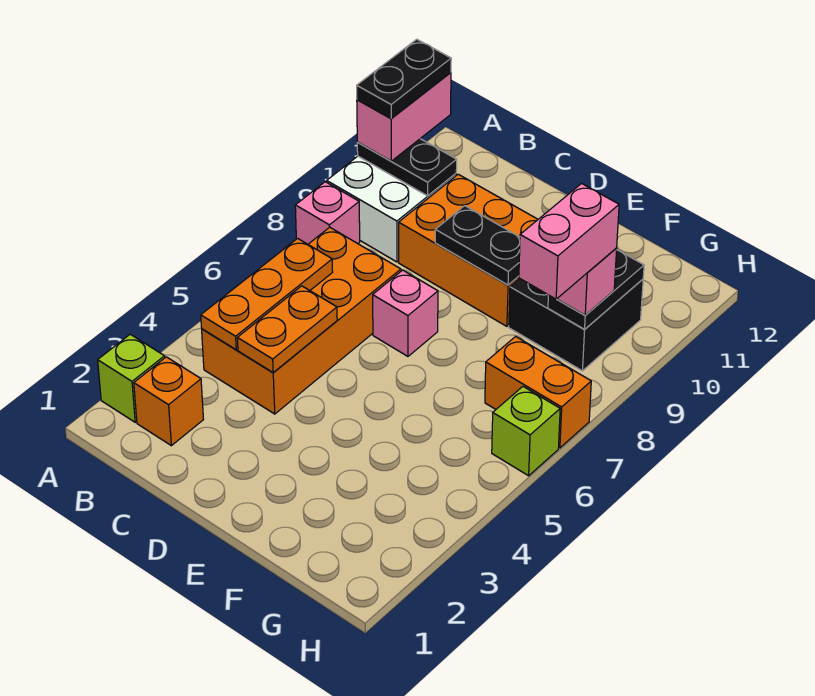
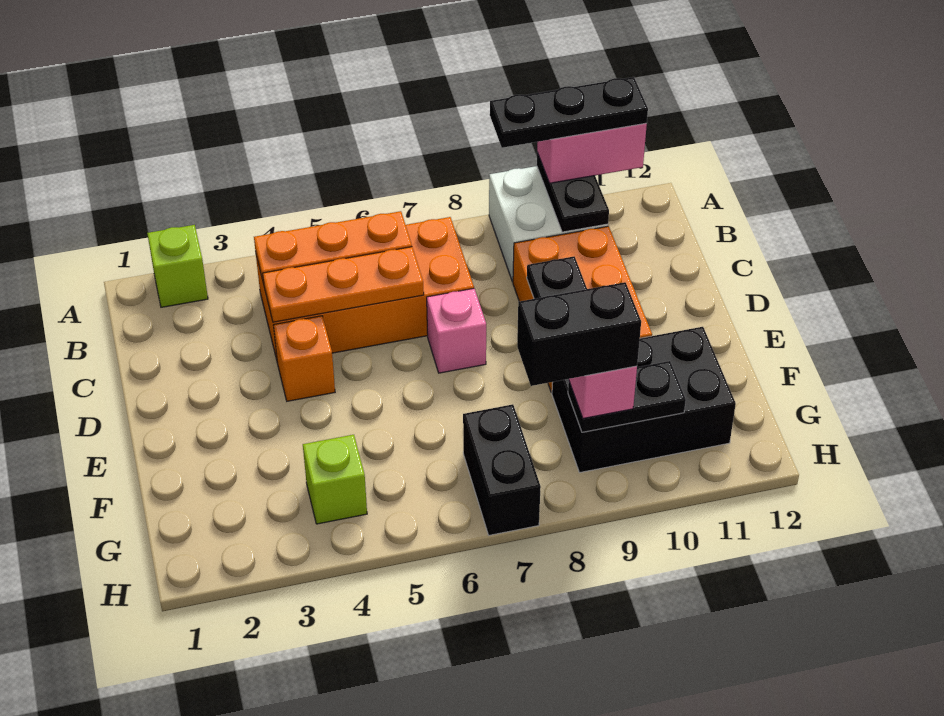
pink 1x1 brick [295,182,360,244] -> none
black 1x2 plate [357,39,451,118] -> black 1x3 plate [490,77,648,148]
orange 1x1 brick [134,357,203,446] -> orange 1x1 brick moved to [273,316,335,401]
orange 1x2 plate [237,286,337,373] -> orange 1x3 plate [263,247,424,322]
black 2x2 brick [509,279,643,371] -> black 2x3 brick [552,327,736,473]
orange 1x2 brick [485,337,591,448] -> black 1x2 brick [463,404,541,535]
pink 1x2 brick [519,184,619,299] -> black 1x2 brick [517,282,641,386]
lime 1x1 brick [492,387,560,476] -> lime 1x1 brick moved to [303,435,367,524]

